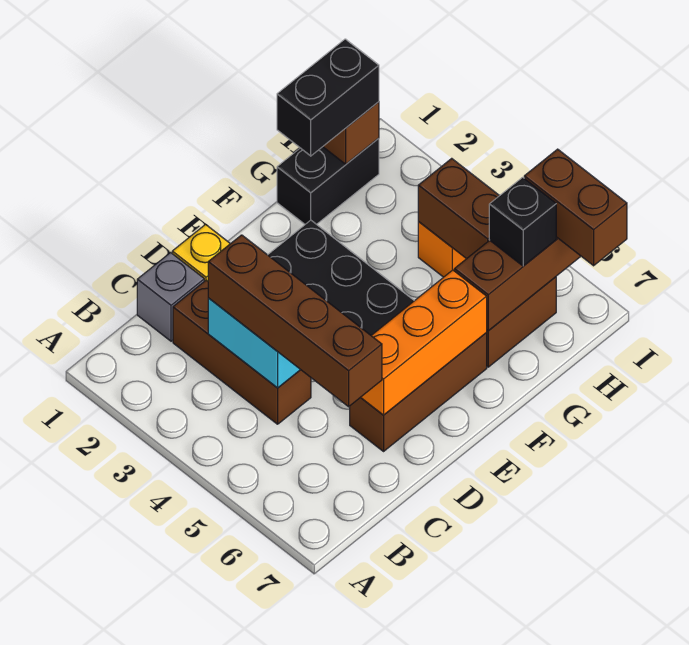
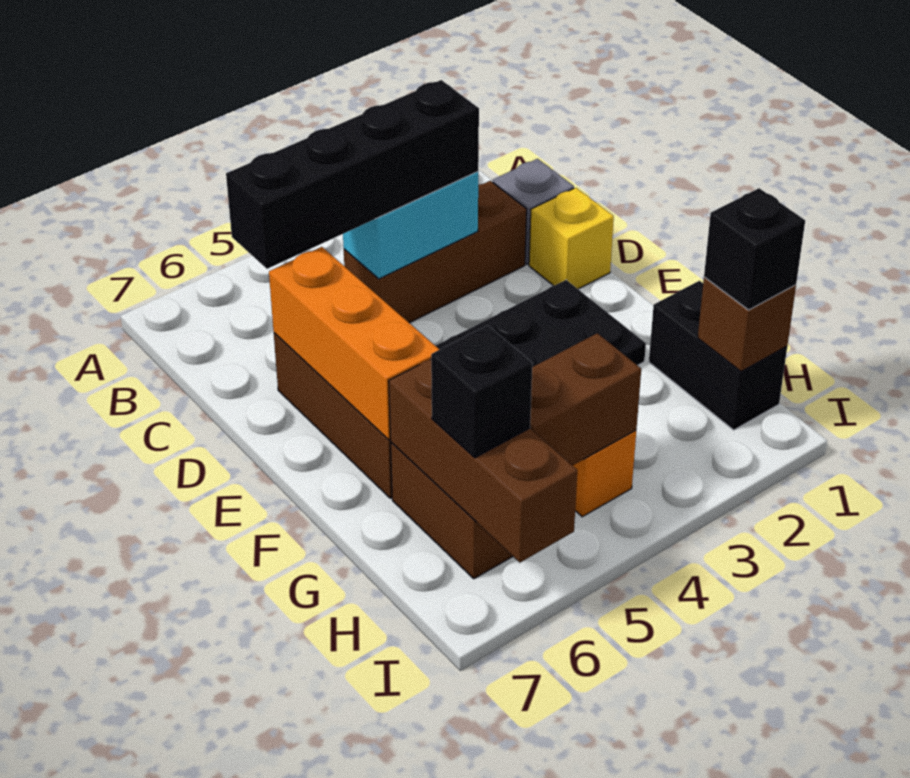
brown 1x4 brick [208,235,382,407] -> black 1x4 brick [226,80,479,269]
black 1x2 brick [277,39,379,156] -> black 1x1 brick [704,188,805,310]
brown 1x2 brick [524,149,627,266] -> none

